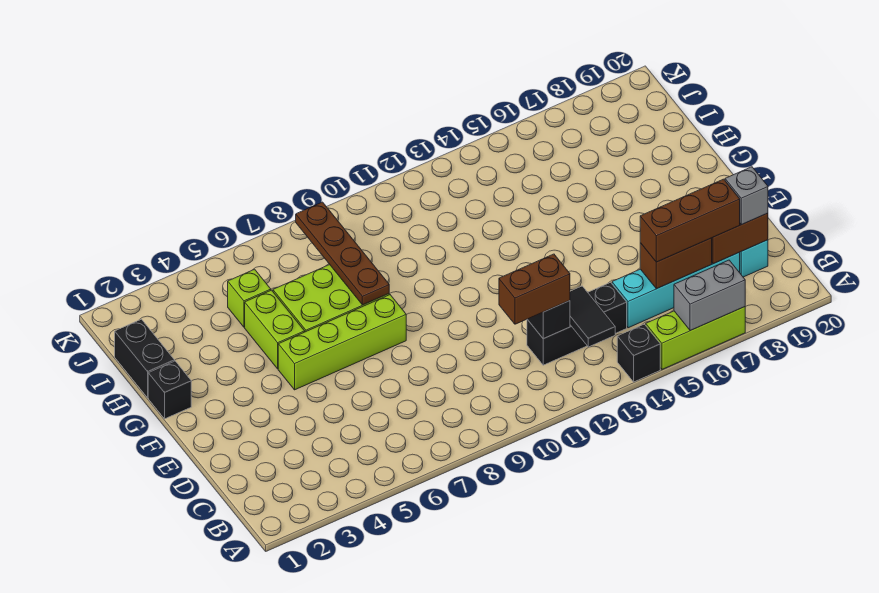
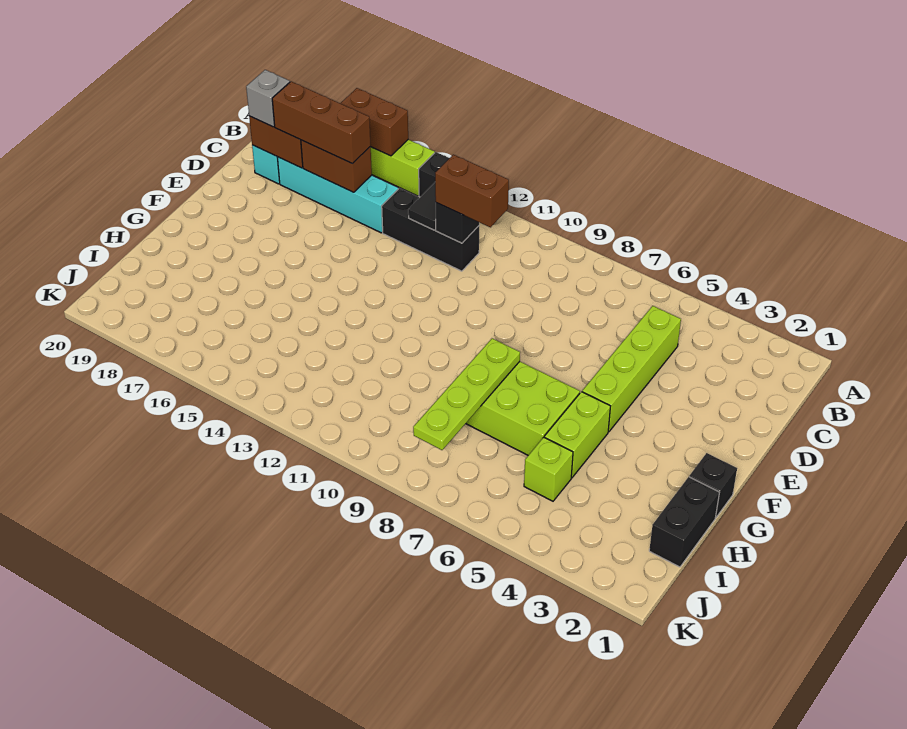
grey 1x2 brick [674,260,745,331] -> brown 1x2 brick [340,88,408,156]
lime 1x4 brick [278,295,406,390] -> lime 1x4 brick turned to [582,306,681,432]
brown 1x4 plate [296,202,389,305] -> lime 1x4 plate [413,338,520,450]

